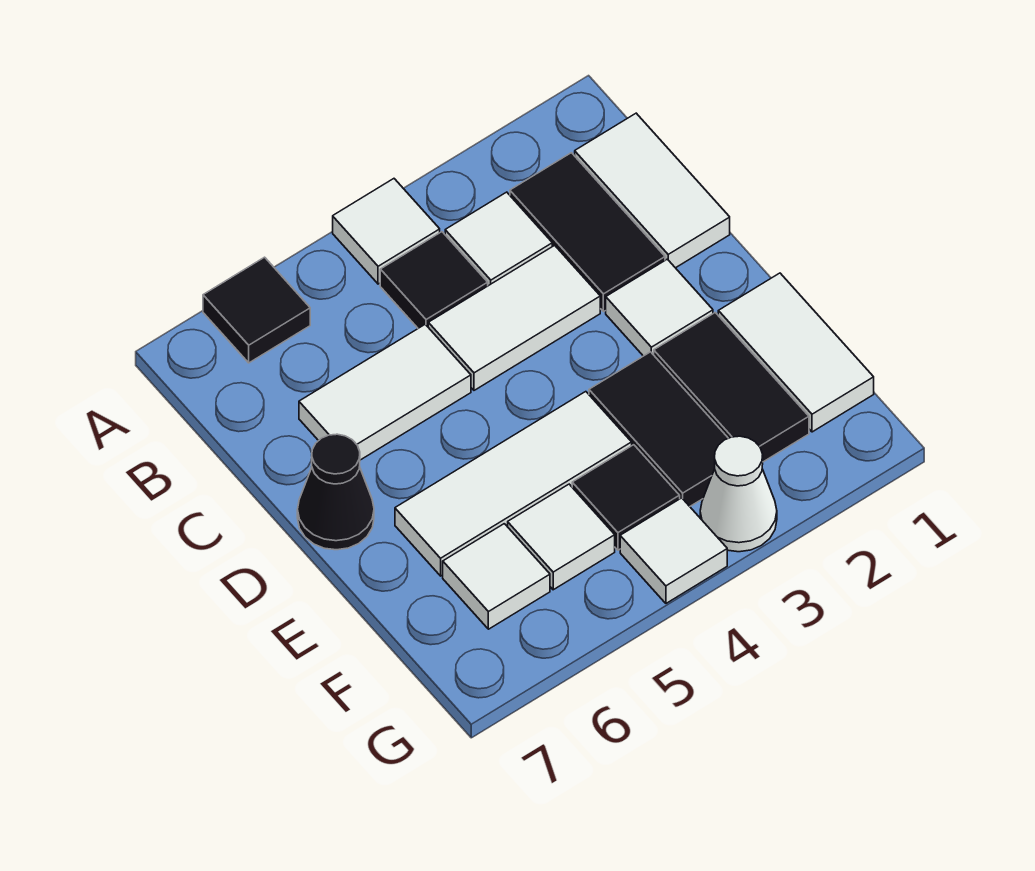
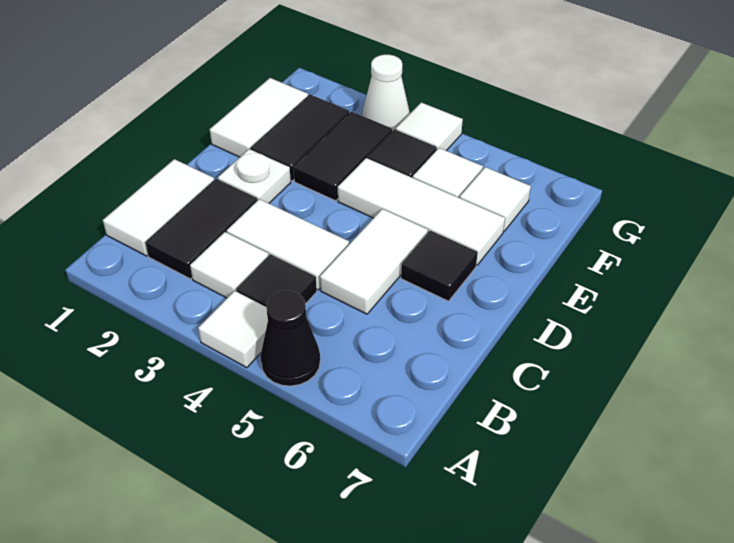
black 1x1 tile [203,257,310,363] -> black 1x1 tile moved to [401,231,478,301]
white 1x2 tile [299,324,471,460] -> white 1x2 tile turned to [320,209,428,314]
white 1x1 tile [606,259,713,356] -> white 1x1 plate [218,149,291,203]
black 1x1 cone [297,434,374,550] -> black 1x1 cone moved to [260,291,320,386]

